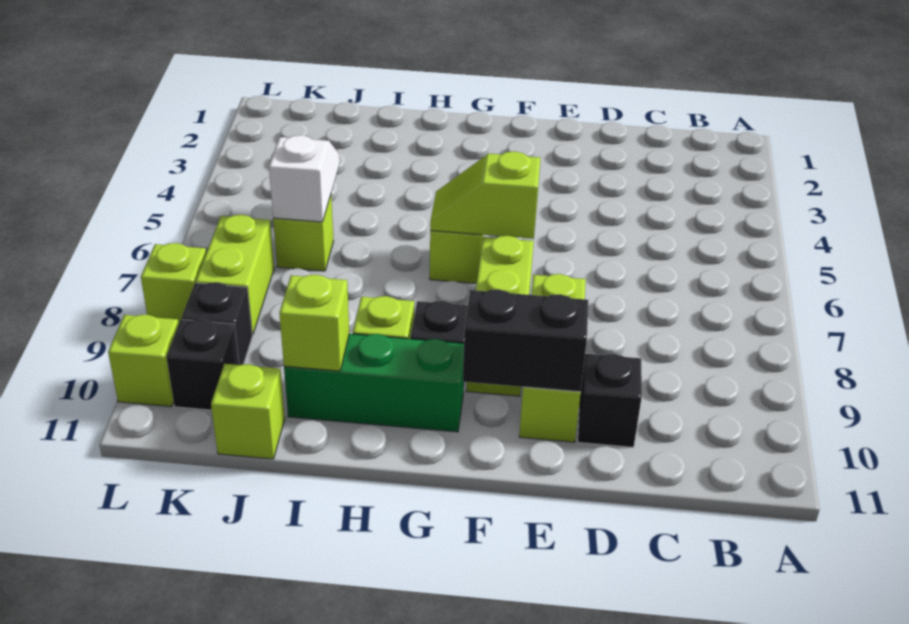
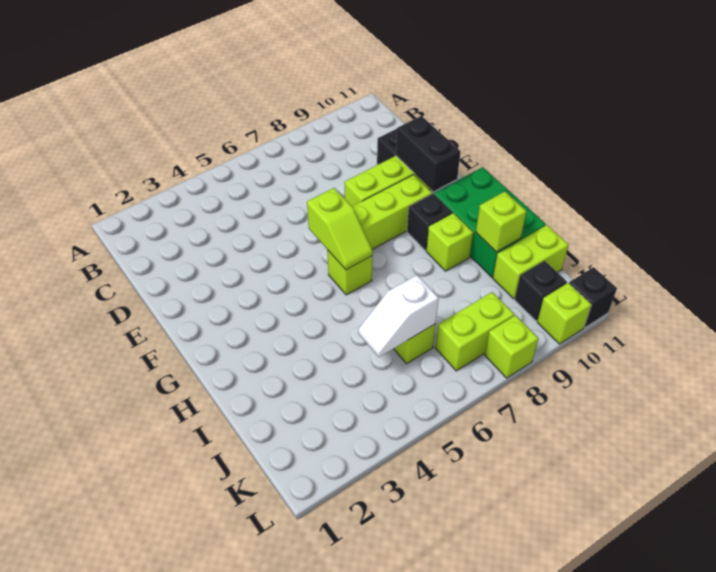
green 1x3 brick [284,334,464,432] -> green 2x3 brick [434,167,546,277]
lime 1x1 brick [211,364,285,459] -> lime 1x2 brick [493,225,569,299]
black 1x1 brick [181,282,252,365] -> black 1x1 brick moved to [569,267,617,328]

